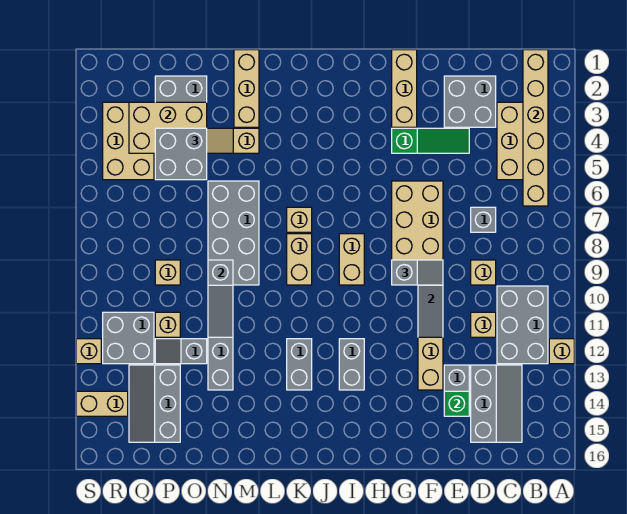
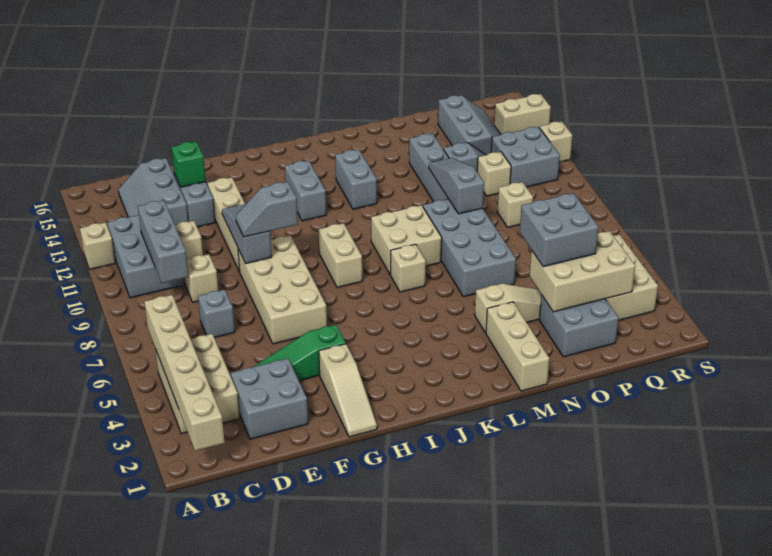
none -> grey 1x3 brick [138,200,188,283]
tan 1x3 brick [392,50,417,127] -> tan 1x3 slope [319,344,377,437]
tan 1x2 brick [287,234,312,285] -> tan 2x2 brick [371,205,442,275]

